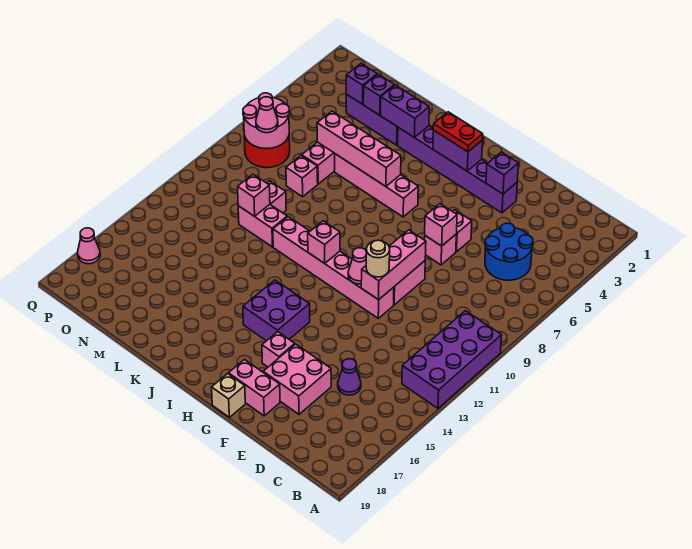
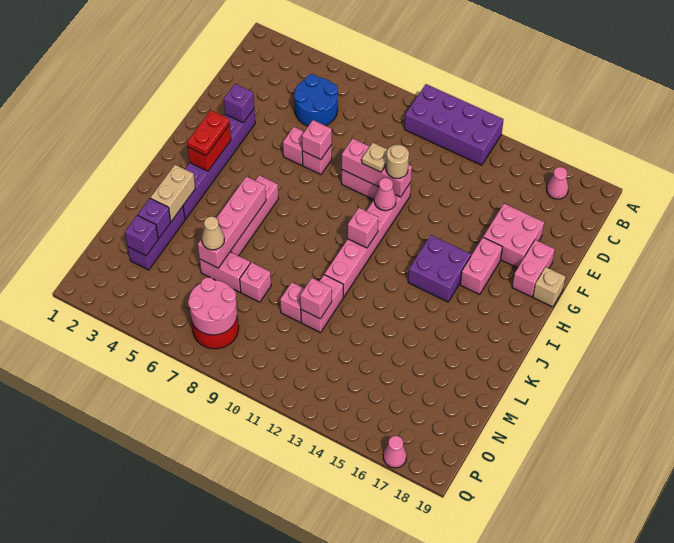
purple 1x1 cone [338,359,361,395] -> none
none -> tan 1x1 plate [362,143,388,172]
pink 1x1 brick [262,332,295,367] -> pink 1x2 brick [460,237,502,294]
purple 1x2 brick [433,130,483,171] -> red 1x2 brick [188,124,231,171]
purple 1x2 brick [381,85,429,138] -> tan 1x2 brick [150,165,195,221]
none -> tan 1x1 cone [202,216,224,250]
pink 1x1 cone [256,97,278,133] -> pink 1x1 cone moved to [547,167,568,199]

